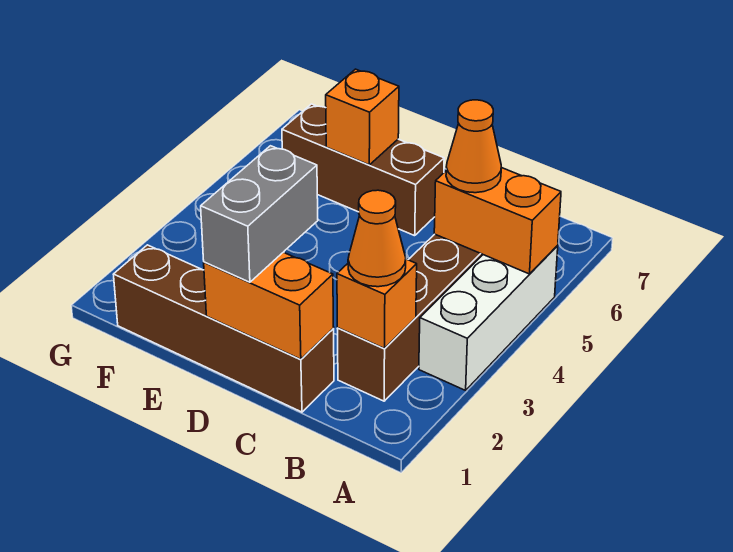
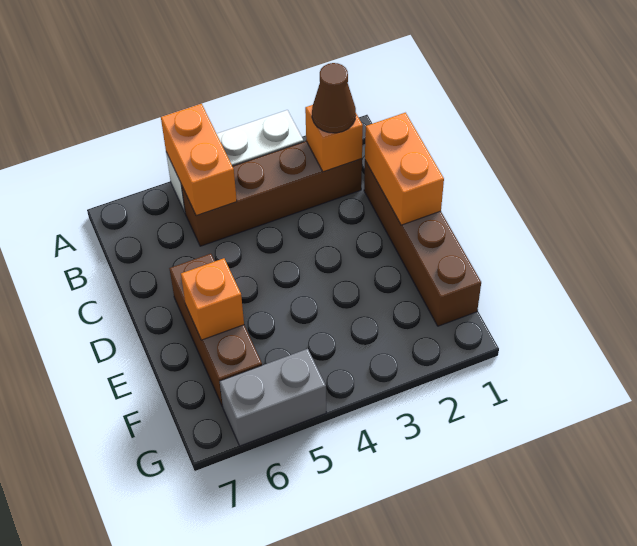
orange 1x1 cone [348,190,406,287] -> brown 1x1 cone [312,63,356,133]
orange 1x1 cone [446,100,501,193] -> none
grey 1x2 brick [201,146,318,282] -> grey 1x2 brick moved to [220,349,326,446]

